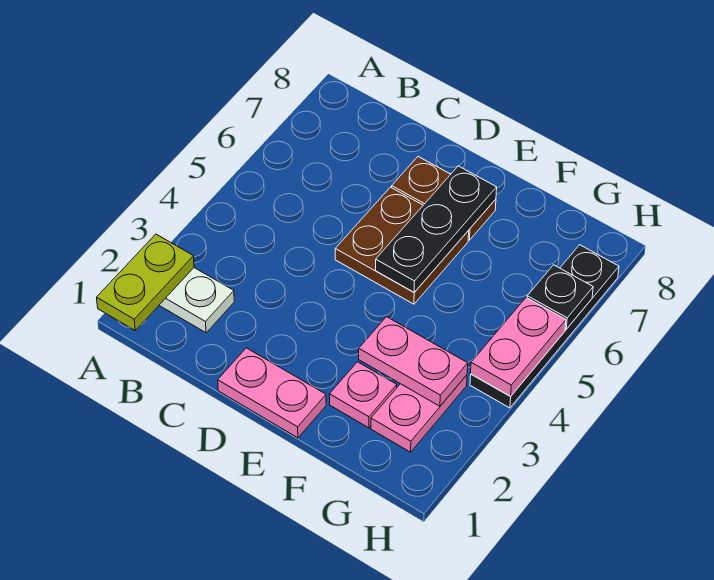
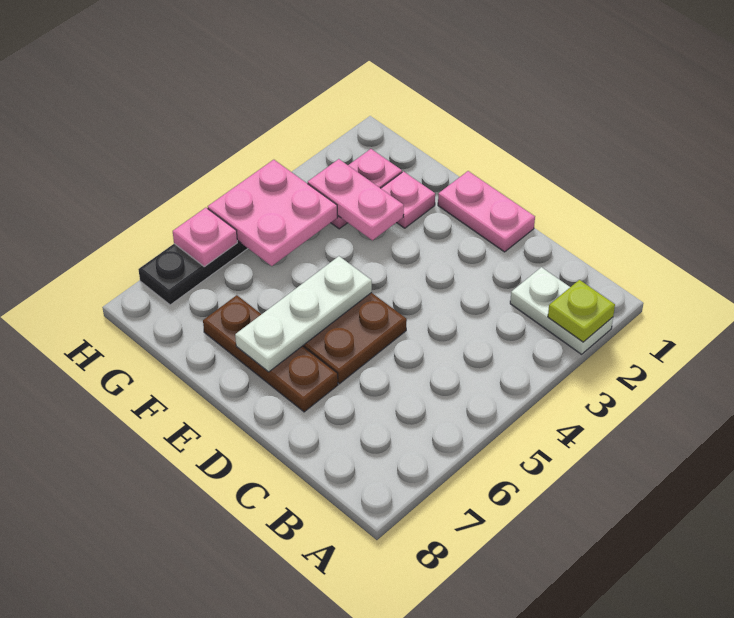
lime 1x2 plate [97,234,194,330] -> lime 1x1 plate [548,280,615,342]
brown 1x2 plate [392,157,496,240] -> brown 1x3 plate [203,295,338,412]
black 1x3 plate [376,166,497,292] -> white 1x3 plate [235,256,372,372]
pink 1x2 plate [471,298,566,396] -> pink 2x2 plate [208,160,338,266]
black 1x1 plate [527,265,593,329] -> pink 1x1 plate [173,208,237,266]

